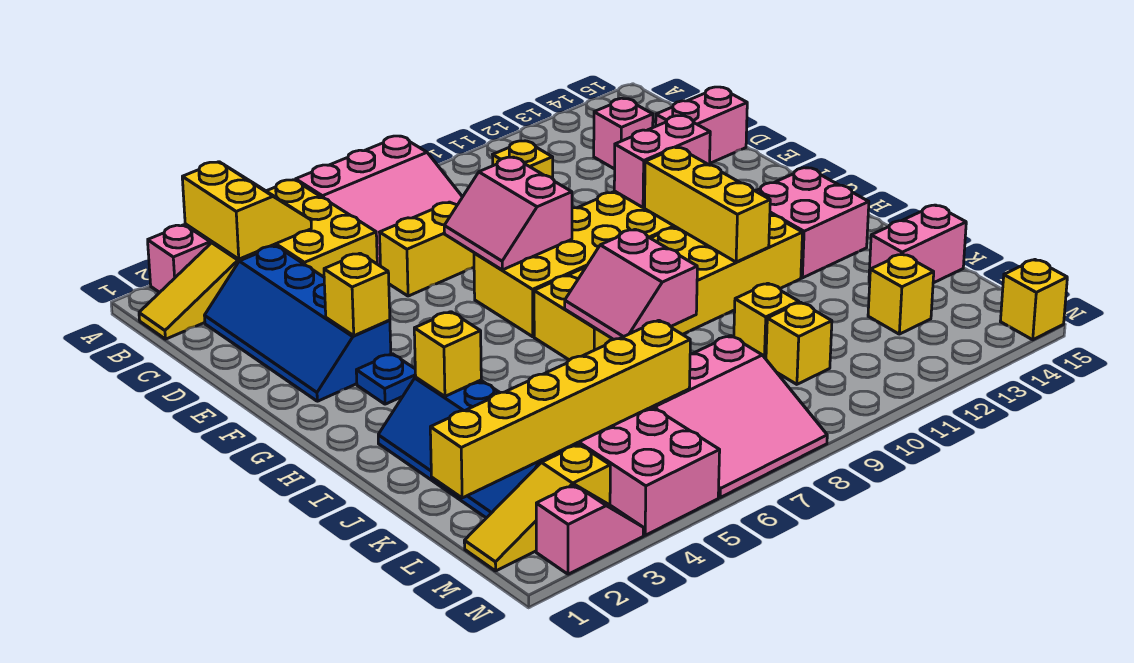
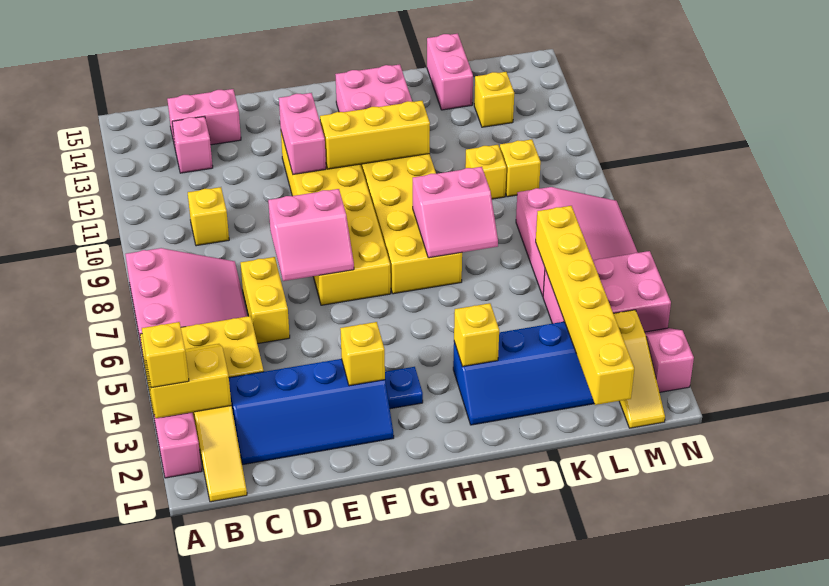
pink 1x2 brick [656,87,747,163] -> pink 1x2 brick turned to [167,89,241,146]
yellow 1x1 brick [1000,260,1067,340] -> yellow 1x1 brick moved to [142,322,189,388]

